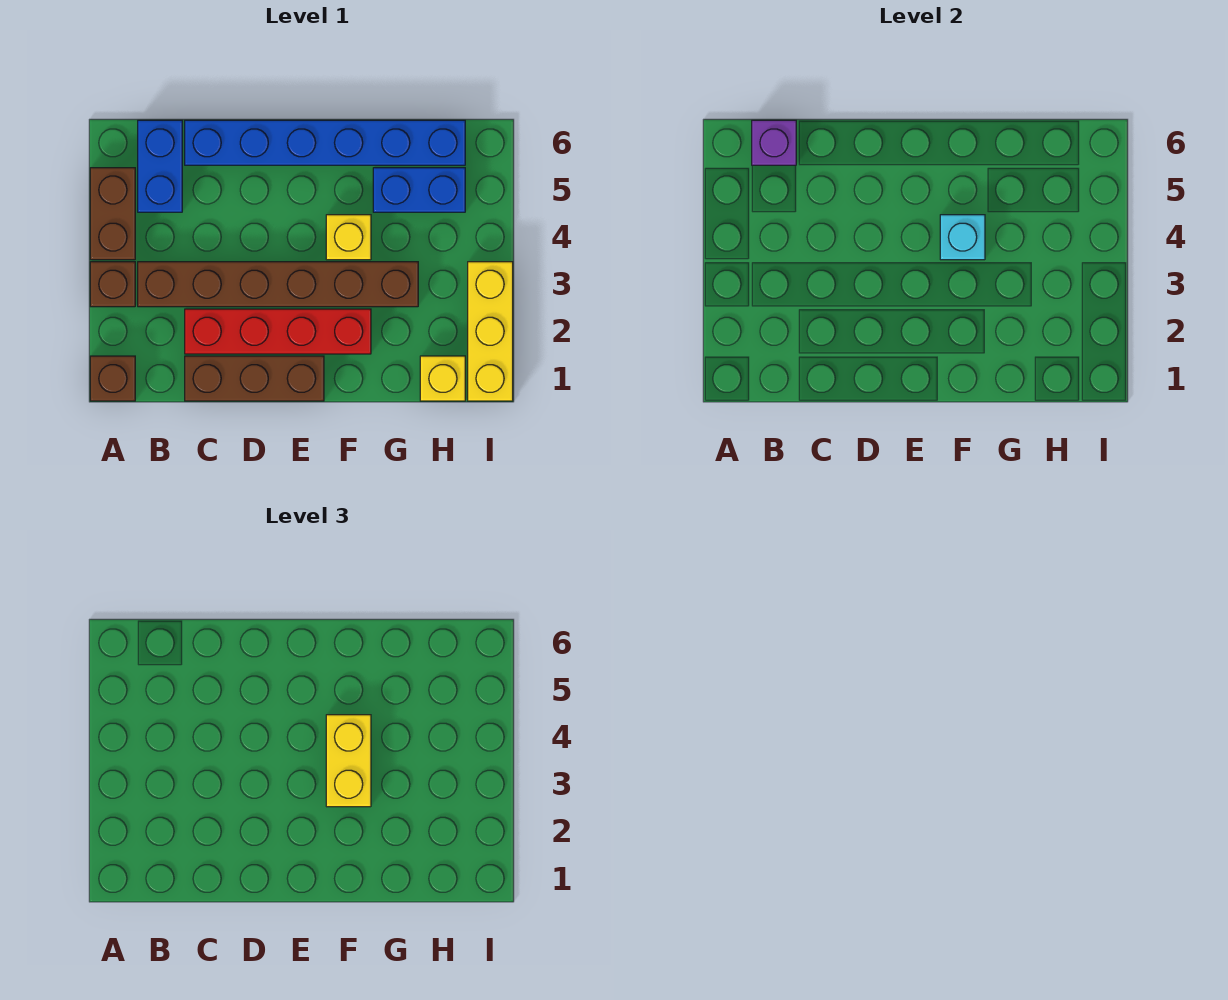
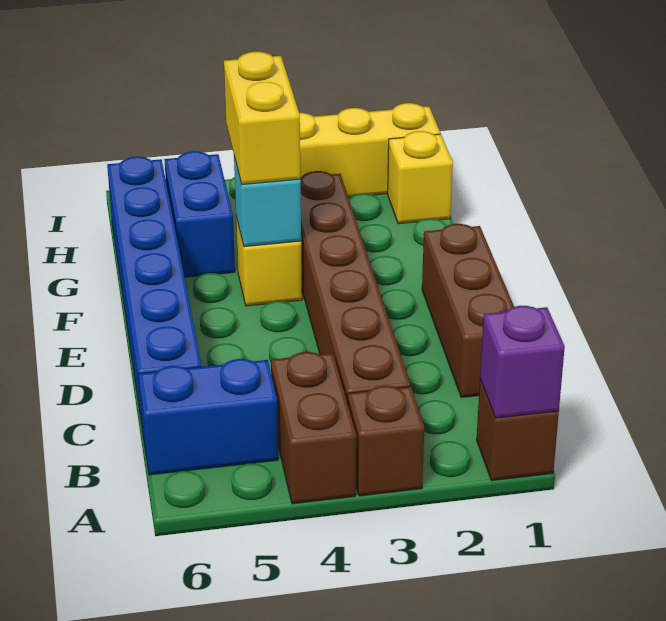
brown 1x2 brick [90,168,135,260] -> brown 1x2 brick turned to [271,352,356,504]
purple 1x1 brick [752,120,796,165] -> purple 1x1 brick moved to [480,306,565,418]
red 1x4 brick [185,309,371,354] -> none
yellow 1x2 brick [326,715,371,807] -> yellow 1x2 brick turned to [224,52,300,184]

